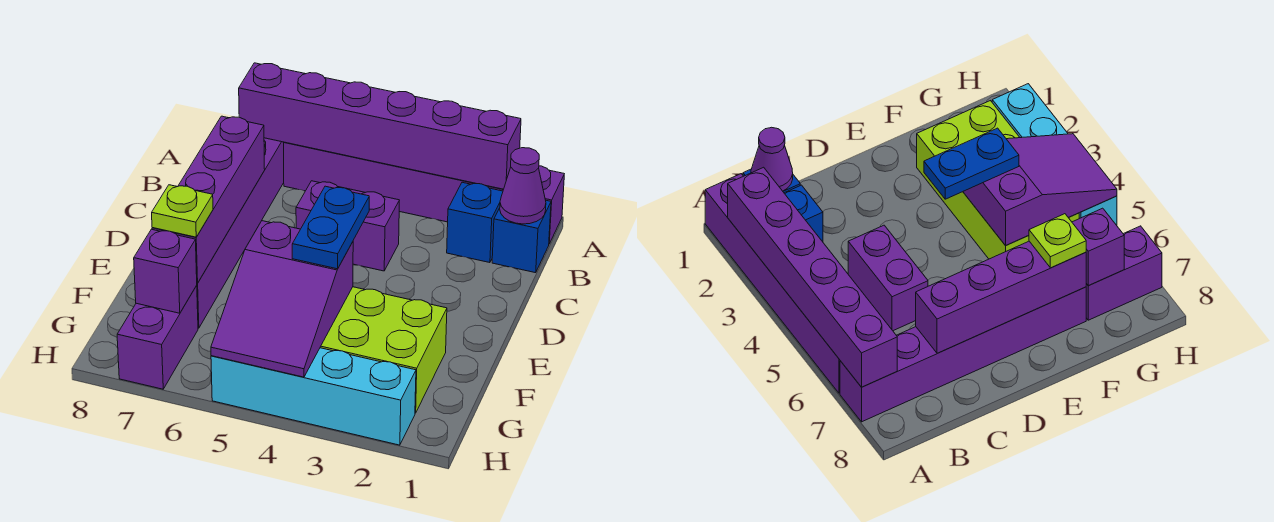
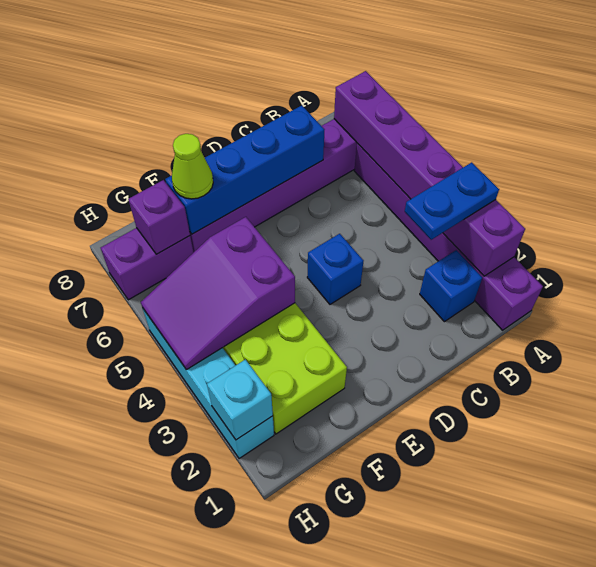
blue 1x1 brick [492,200,551,273] -> blue 1x1 brick moved to [307,234,363,304]
purple 1x1 cone [500,148,546,224] -> none
purple 1x2 brick [296,181,399,271] -> none
purple 1x4 brick [152,116,265,283] -> blue 1x4 brick [165,106,324,234]
blue 1x2 plate [292,186,369,269] -> blue 1x2 plate moved to [405,162,499,240]
lime 1x1 plate [152,185,213,237] -> lime 1x1 cone [172,134,213,199]
none -> cyan 1x1 brick [207,360,273,440]

